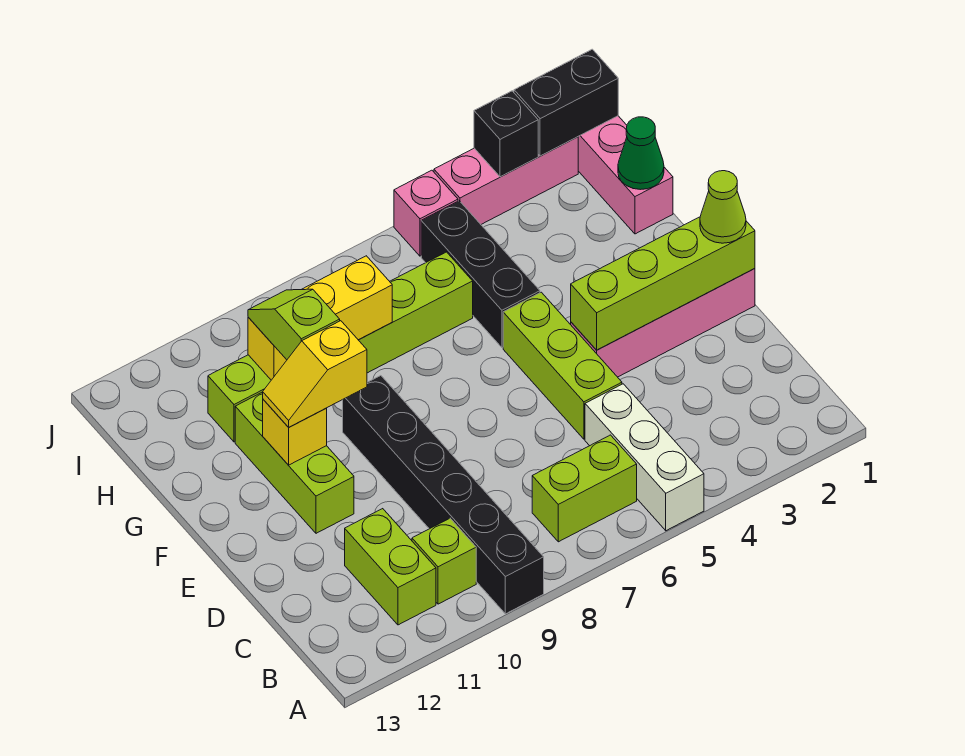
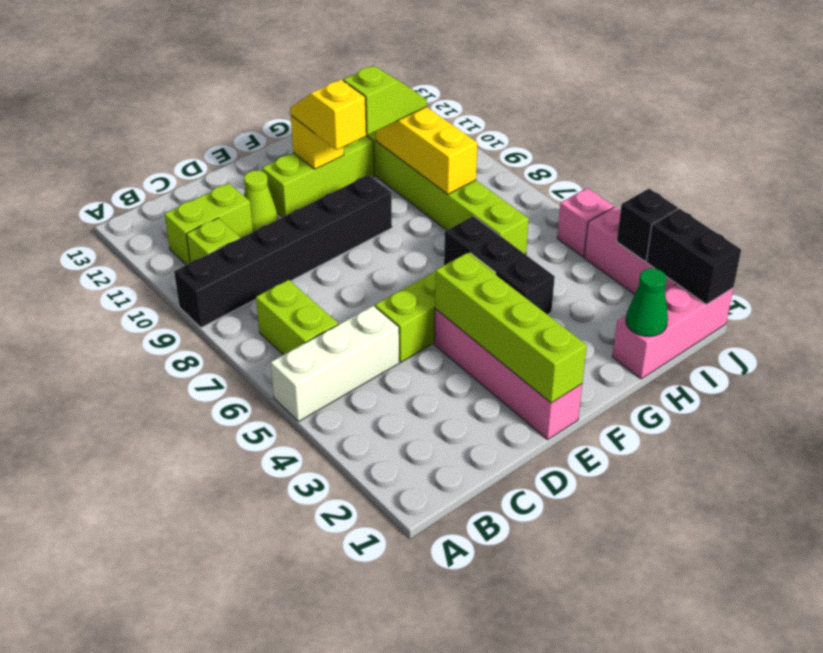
lime 1x1 cone [700,171,746,243] -> lime 1x1 cone moved to [244,170,278,231]
black 1x3 brick [421,201,540,348] -> black 1x3 brick turned to [444,216,555,315]

